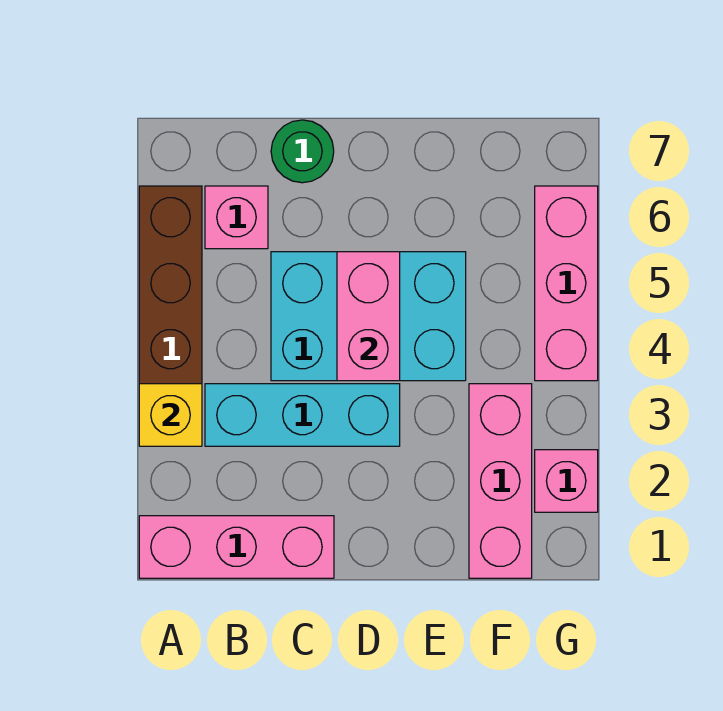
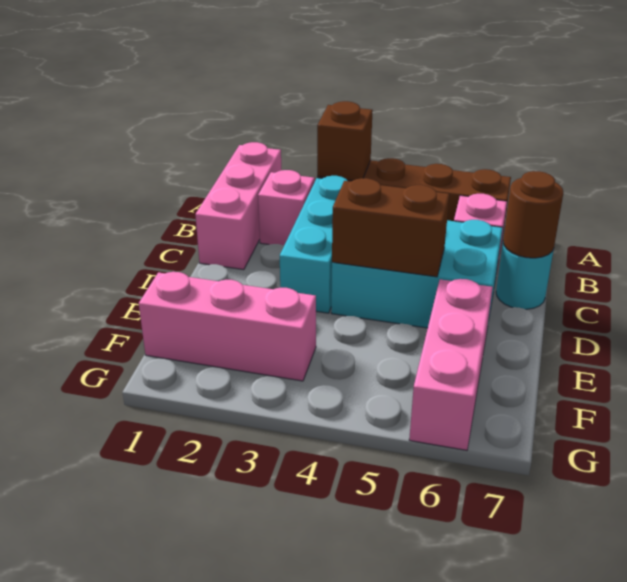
yellow 1x1 brick [139,384,202,446] -> brown 1x1 brick [317,101,373,181]
cyan 2x3 brick [271,252,466,381] -> cyan 2x3 brick turned to [331,220,503,328]
green 1x1 round brick [271,120,334,183] -> cyan 1x1 round brick [496,244,554,309]
none -> brown 1x1 round brick [503,171,563,258]
pink 1x2 brick [337,252,400,381] -> brown 1x2 brick [332,178,450,277]
pink 1x1 brick [535,450,598,512] -> pink 1x1 brick moved to [258,170,315,245]
pink 1x3 brick [535,186,598,381] -> pink 1x3 brick turned to [409,279,493,450]

